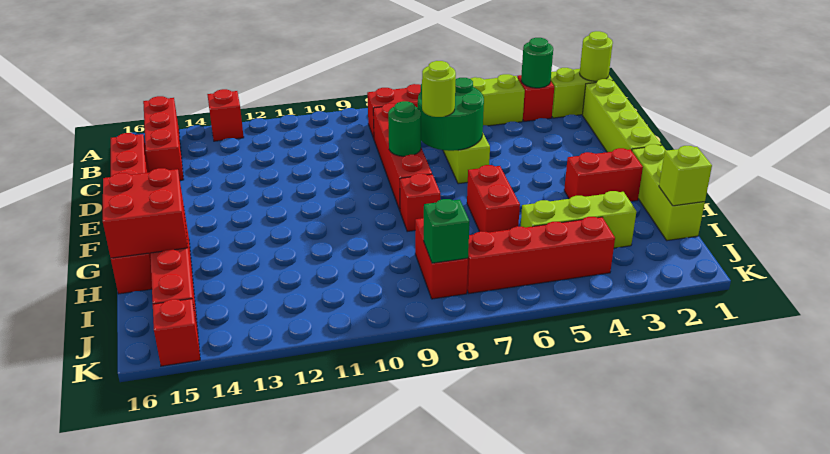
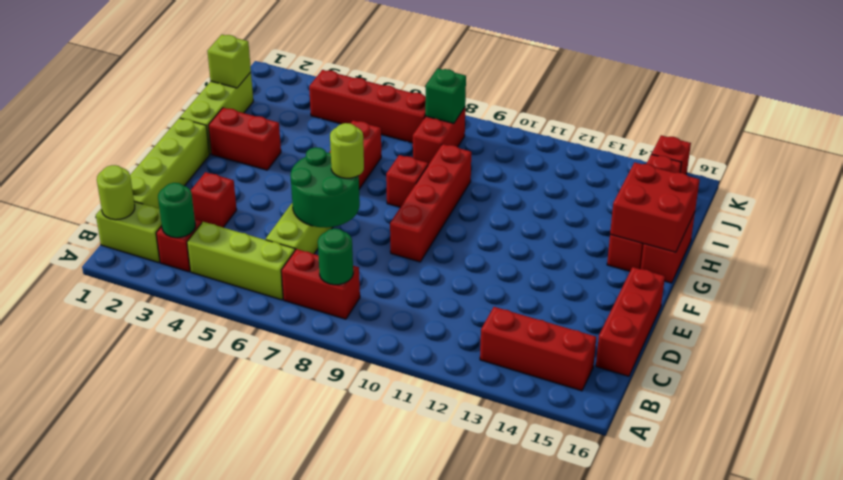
red 1x1 brick [207,89,244,141] -> red 1x1 brick moved to [191,172,237,227]
red 1x3 brick [143,96,184,180] -> red 1x3 brick turned to [480,307,596,391]
red 1x4 brick [373,103,432,210] -> red 1x4 brick moved to [390,144,471,262]
green 1x1 round brick [388,101,421,156] -> green 1x1 round brick moved to [318,229,353,285]
lime 1x3 brick [521,191,636,248] -> none

